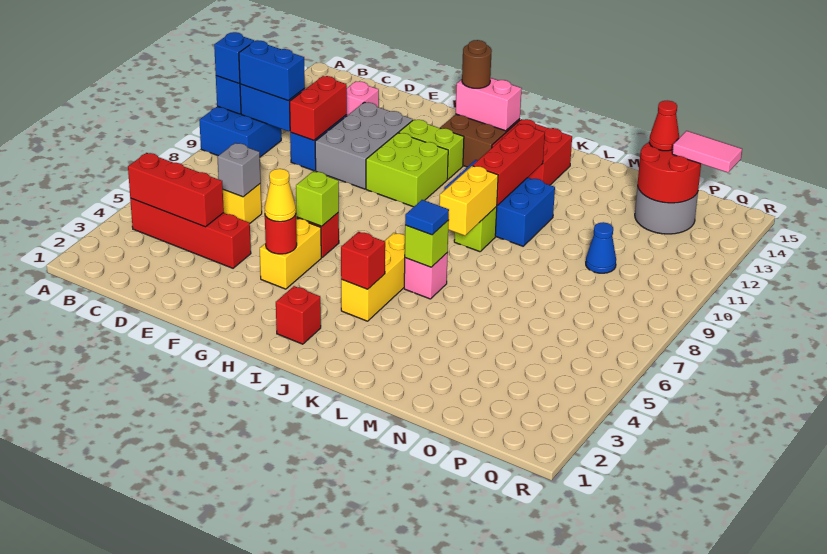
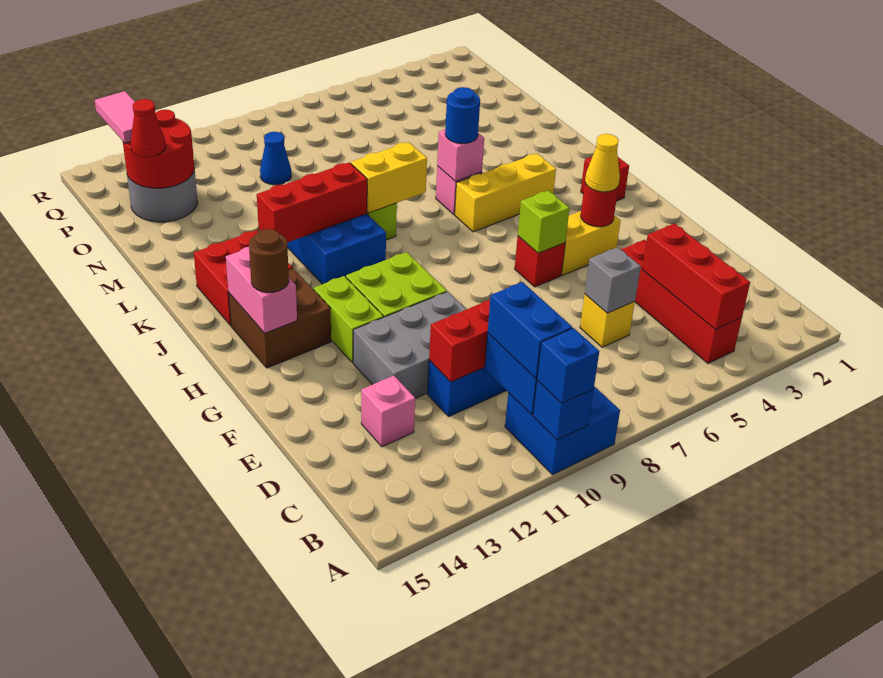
red 1x1 brick [341,232,385,289] -> none
lime 1x1 brick [405,220,449,267] -> pink 1x1 brick [437,130,484,181]
blue 1x1 tile [405,200,449,235] -> blue 1x1 round brick [445,87,480,144]

